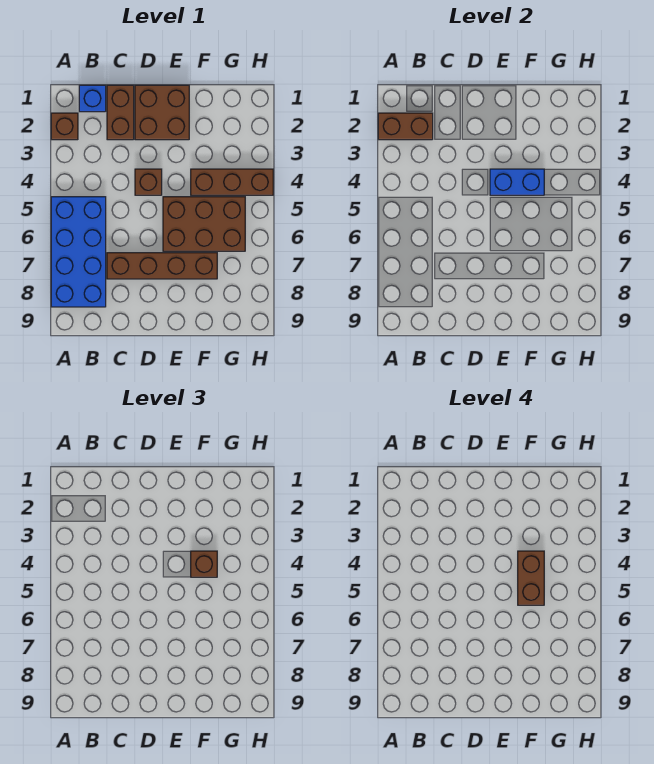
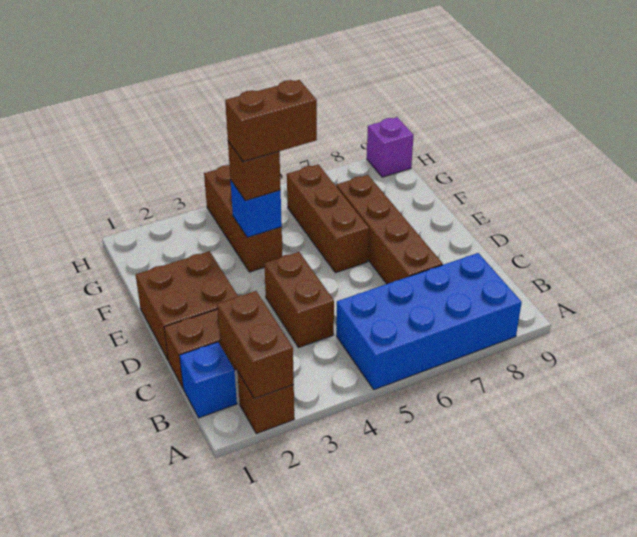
brown 1x1 brick [135,169,162,195] -> brown 1x2 brick [264,252,334,347]
blue 1x2 brick [490,169,544,195] -> blue 1x1 brick [230,180,282,237]
brown 2x3 brick [163,197,245,251] -> brown 1x3 brick [287,164,369,273]
none -> purple 1x1 brick [367,117,414,177]

